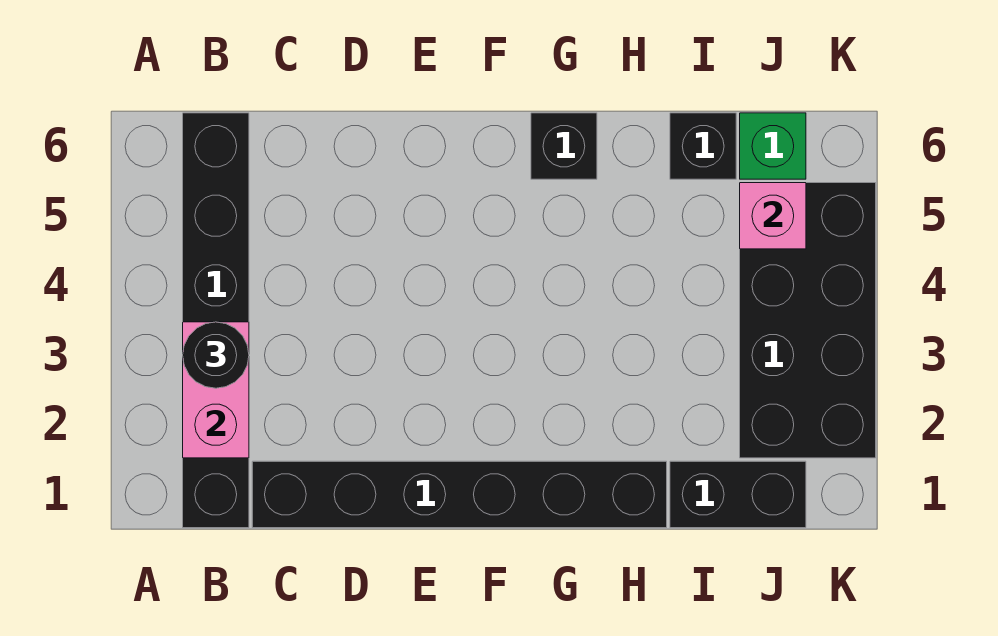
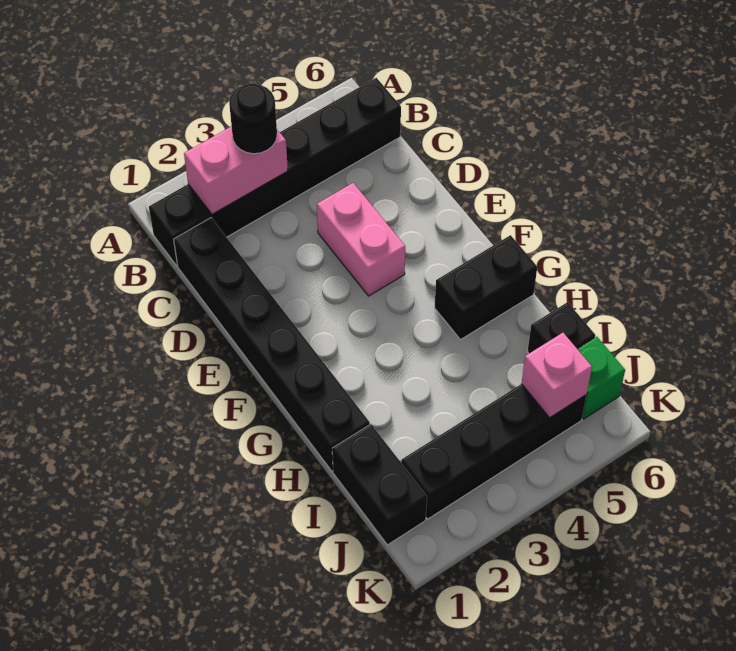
none -> pink 1x2 brick [317,183,405,296]
black 1x1 brick [531,113,597,179] -> black 1x2 brick [434,235,537,340]
black 2x4 brick [740,183,876,458] -> black 1x4 brick [401,384,587,519]

